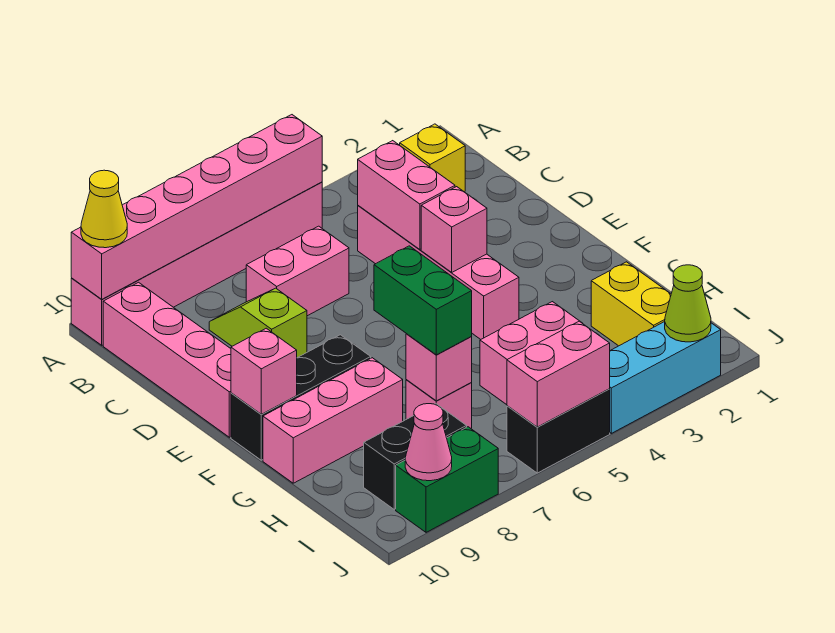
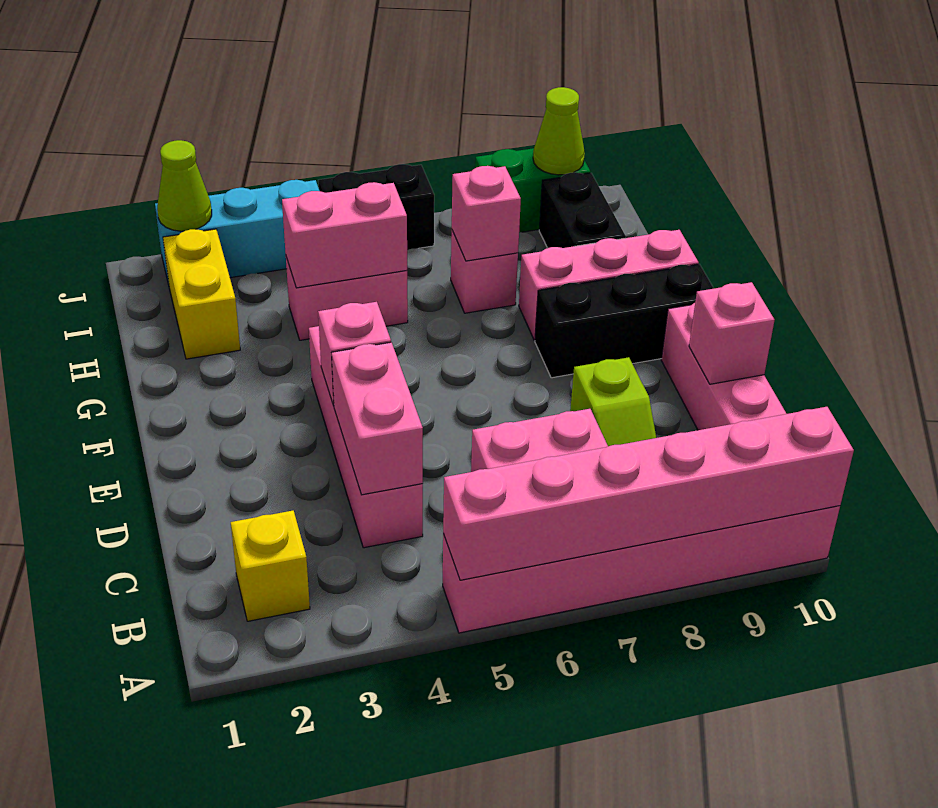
yellow 1x1 cone [81,170,127,248] -> none
pink 1x1 brick [231,328,297,414] -> pink 1x1 brick moved to [689,282,774,384]
green 1x2 brick [374,246,472,355] -> none
black 1x2 brick [364,404,467,509] -> black 1x2 brick turned to [539,172,626,248]
pink 1x2 brick [507,321,610,427] -> pink 1x2 brick moved to [282,182,407,288]
pink 1x1 cone [405,404,452,481] -> lime 1x1 cone [533,87,585,175]

